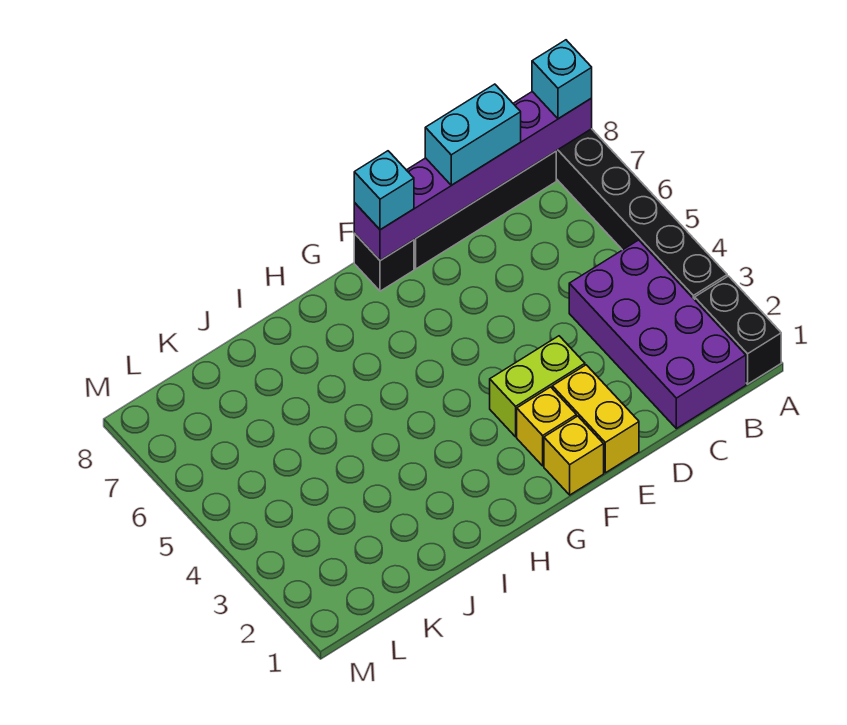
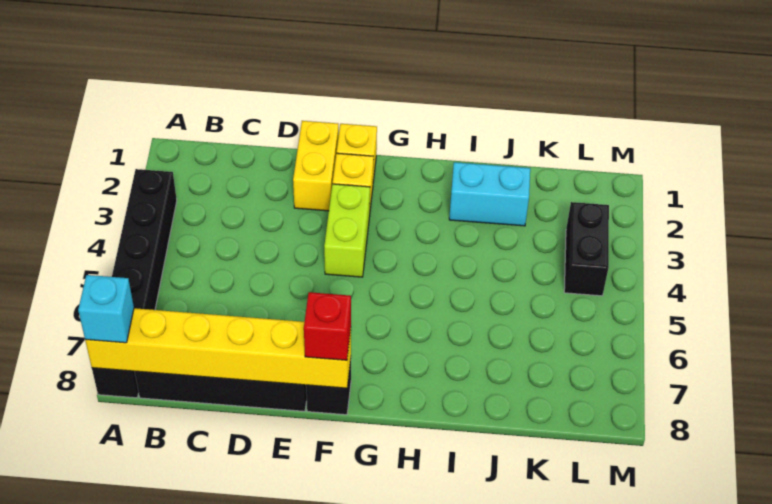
black 1x2 brick [695,276,781,384] -> black 1x2 brick moved to [564,202,609,296]
purple 1x6 brick [354,92,592,261] -> yellow 1x6 brick [85,308,351,388]
purple 2x4 brick [569,240,746,429] -> none
cyan 1x2 brick [425,84,521,185] -> cyan 1x2 brick moved to [449,162,530,226]
lime 1x2 brick [490,336,585,437] -> lime 1x2 brick turned to [324,184,370,277]
cyan 1x1 brick [354,151,414,230] -> red 1x1 brick [304,292,351,360]

